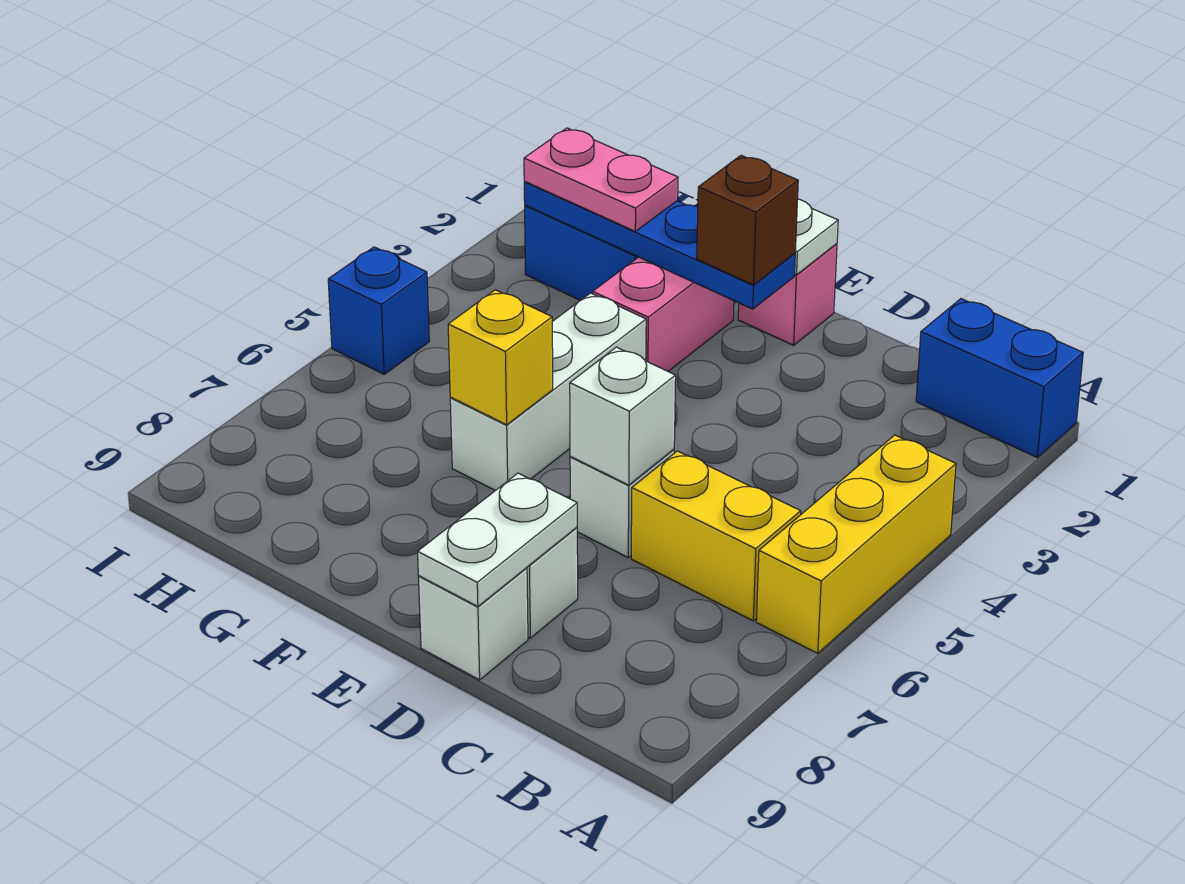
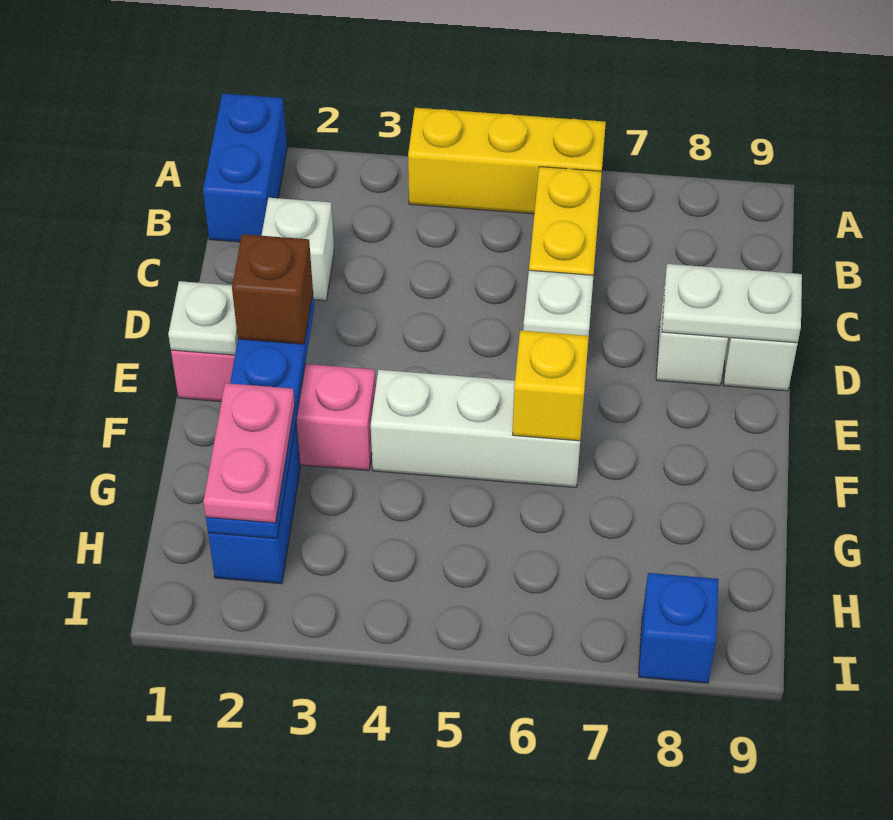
white 1x1 brick [570,347,676,485] -> white 1x1 brick moved to [262,198,334,301]
blue 1x1 brick [328,247,429,374] -> blue 1x1 brick moved to [639,573,719,683]

